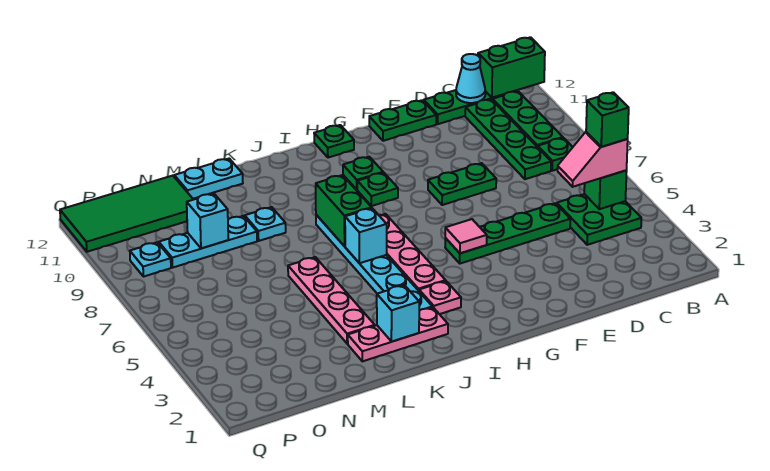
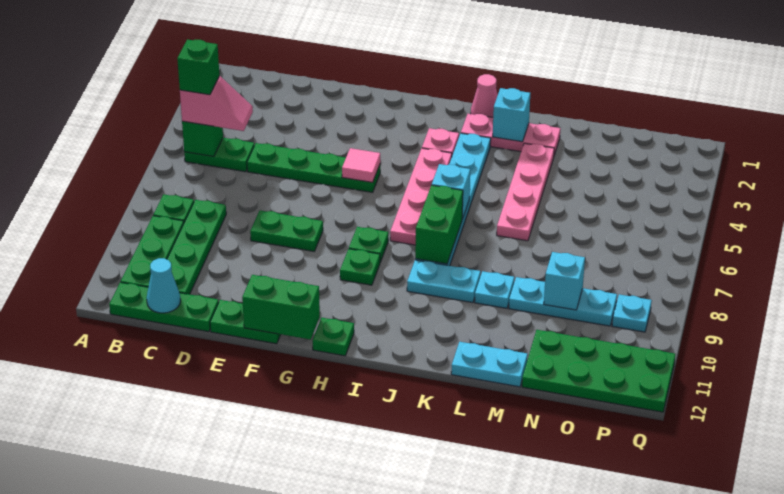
green 1x2 brick [478,37,545,98] -> green 1x2 brick moved to [242,275,320,340]
green 2x2 plate [557,194,641,245] -> green 1x2 plate [184,138,254,172]
green 1x1 plate [343,157,383,190] -> green 1x1 plate moved to [349,227,388,262]
none -> pink 1x1 cone [471,74,498,117]
none -> cyan 1x2 plate [407,260,481,303]
green 2x4 tile [60,176,193,252] -> green 2x4 plate [522,330,675,412]

